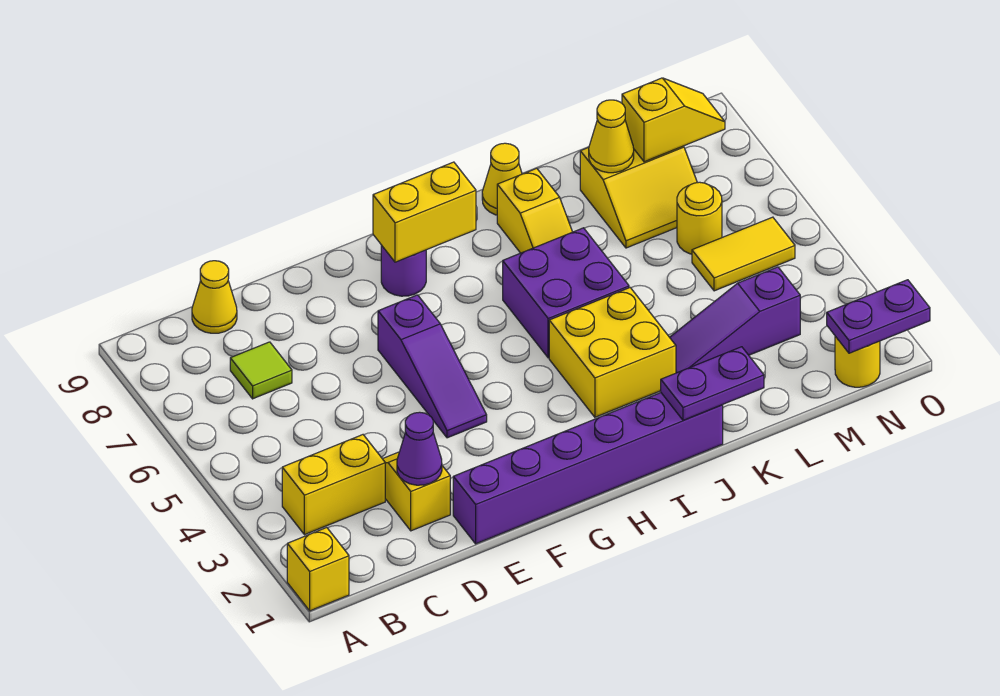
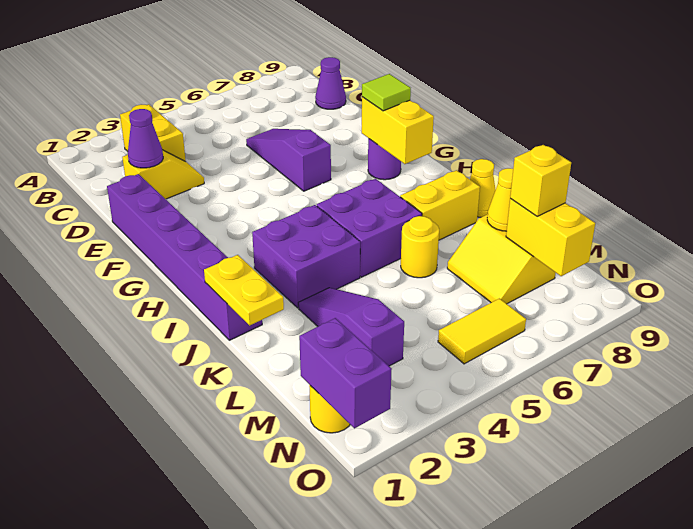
yellow 1x1 brick [287,528,349,611] -> yellow 1x1 brick moved to [510,145,571,216]
lime 1x1 tile [230,342,292,399] -> lime 1x1 tile moved to [362,74,411,111]
yellow 1x1 cone [192,261,237,333] -> purple 1x1 cone [315,57,346,109]
purple 1x3 slope [378,295,487,438] -> purple 1x3 slope turned to [246,129,331,191]
yellow 2x2 brick [549,288,676,417] -> purple 2x2 brick [252,205,360,308]
purple 1x2 plate [661,347,764,420] -> yellow 1x2 plate [204,255,284,325]
yellow 1x2 slope [497,168,572,253] -> yellow 1x2 brick [400,170,480,240]
yellow 1x2 tile [692,217,795,291] -> yellow 1x2 tile turned to [438,298,526,364]
yellow 1x1 round brick [677,182,722,254] -> yellow 1x1 round brick moved to [401,216,439,278]
yellow 1x2 slope [622,78,725,162] -> yellow 1x2 brick [506,198,595,276]
purple 1x2 plate [827,280,930,353] -> purple 1x2 brick [299,318,392,428]

